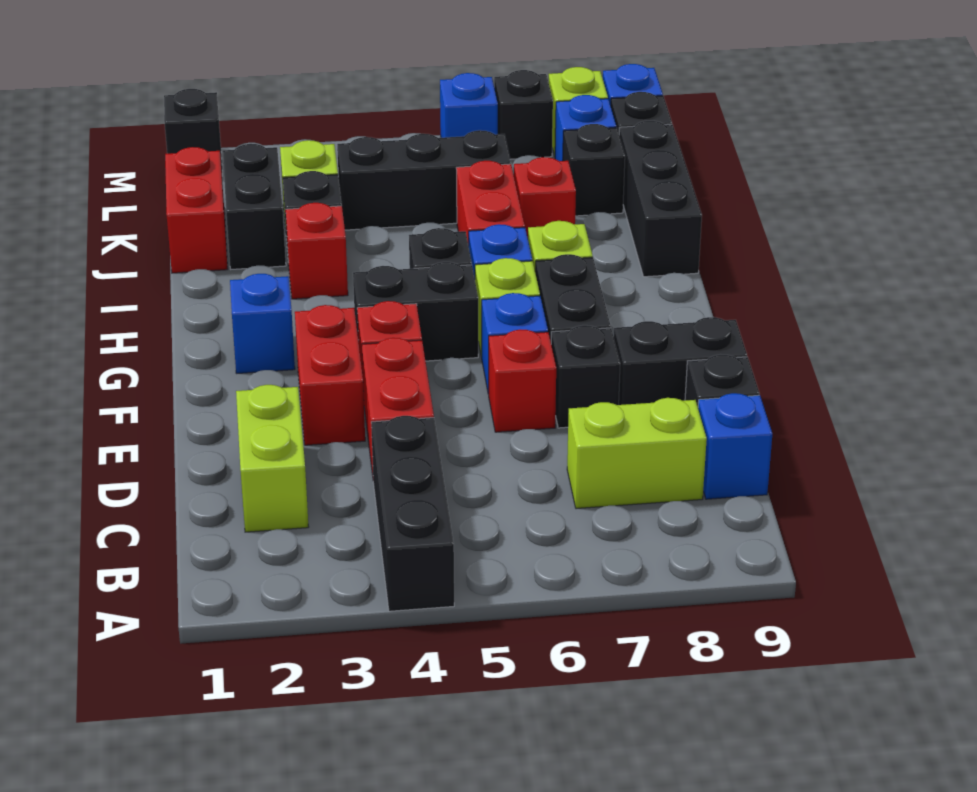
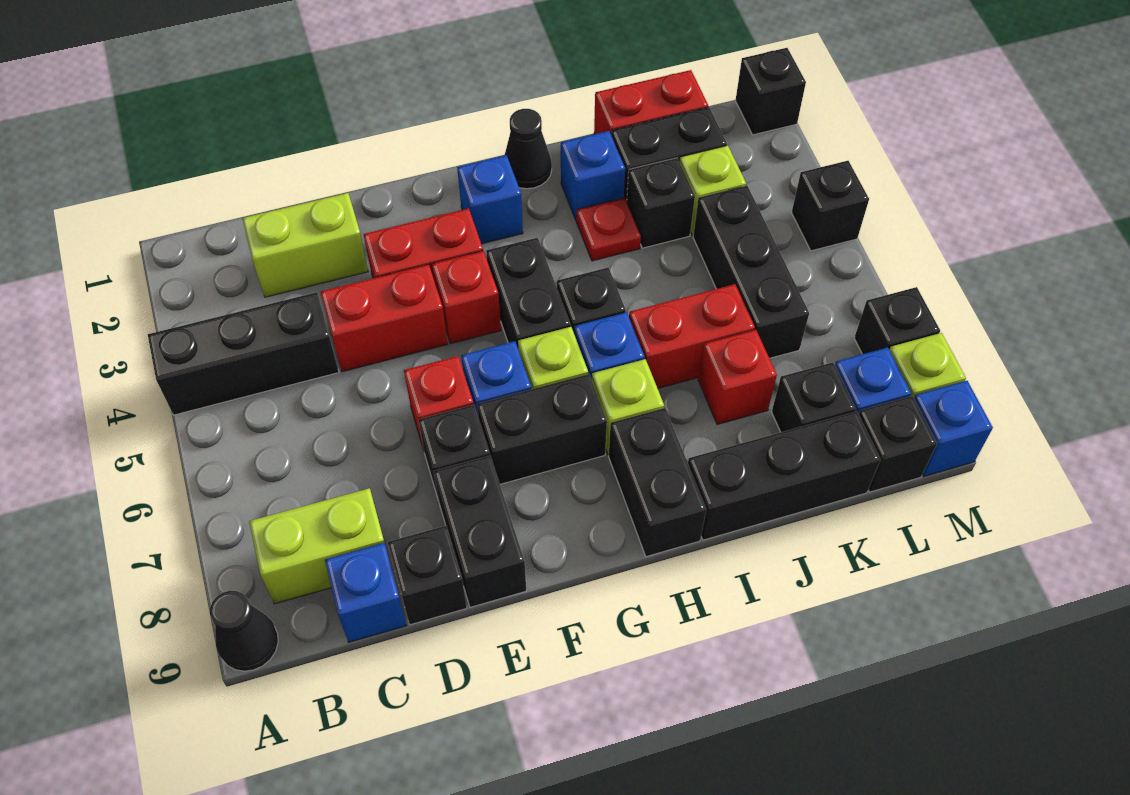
none -> black 1x1 cone [210,591,278,671]
lime 1x2 brick [567,398,707,509] -> lime 1x2 brick turned to [249,488,384,604]
none -> black 1x1 cone [504,109,552,189]
none -> black 1x2 brick [609,408,706,557]
red 1x1 brick [286,203,348,299] -> red 1x1 plate [576,198,641,261]
none -> black 1x1 brick [792,161,869,251]
blue 1x1 brick [440,73,498,138] -> blue 1x1 brick moved to [561,131,625,220]

